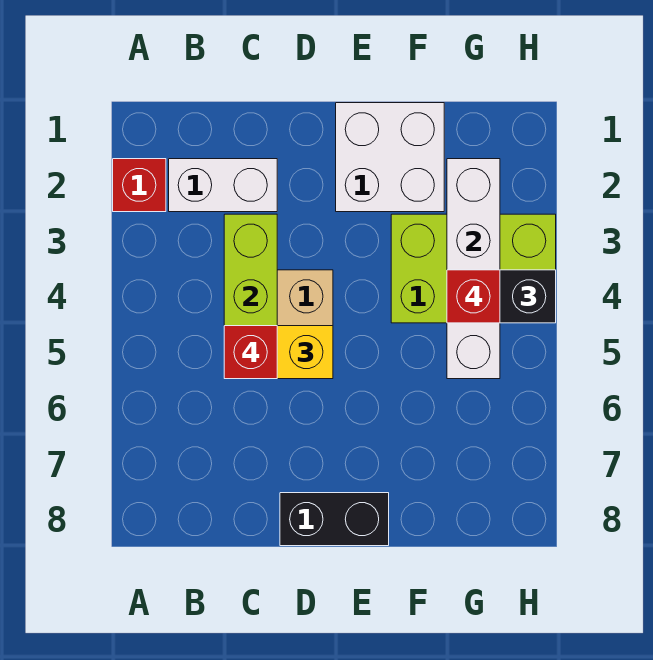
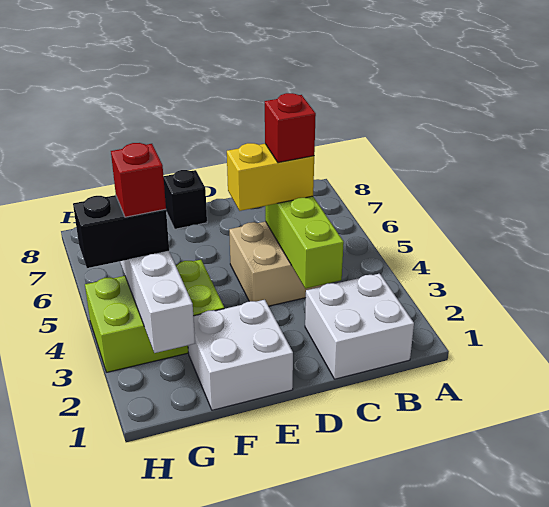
red 1x1 brick [113,159,166,212] -> none
white 1x2 brick [169,159,277,212] -> white 2x2 brick [305,274,414,379]
black 1x2 brick [280,493,389,546] -> black 1x1 brick [163,170,207,229]

